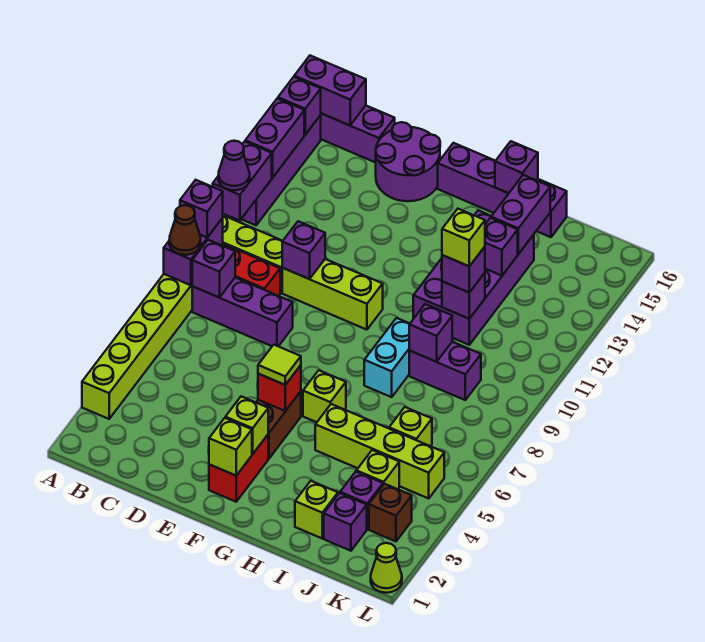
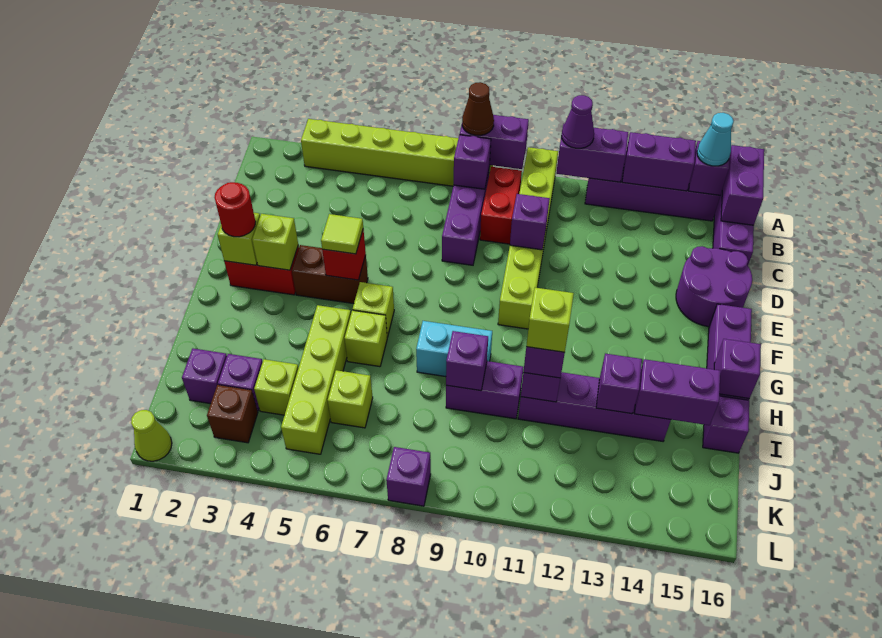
purple 1x1 brick [180,180,223,237] -> purple 1x1 brick moved to [386,447,431,506]
none -> cyan 1x1 cone [697,113,734,166]
none -> red 1x1 round brick [214,182,256,237]
purple 2x4 brick [413,210,534,345] -> purple 1x4 brick [518,372,671,441]
lime 1x1 brick [295,481,338,538] -> lime 1x1 brick moved to [345,310,387,367]
purple 1x2 brick [409,342,481,400] -> purple 1x2 brick turned to [446,361,524,419]

